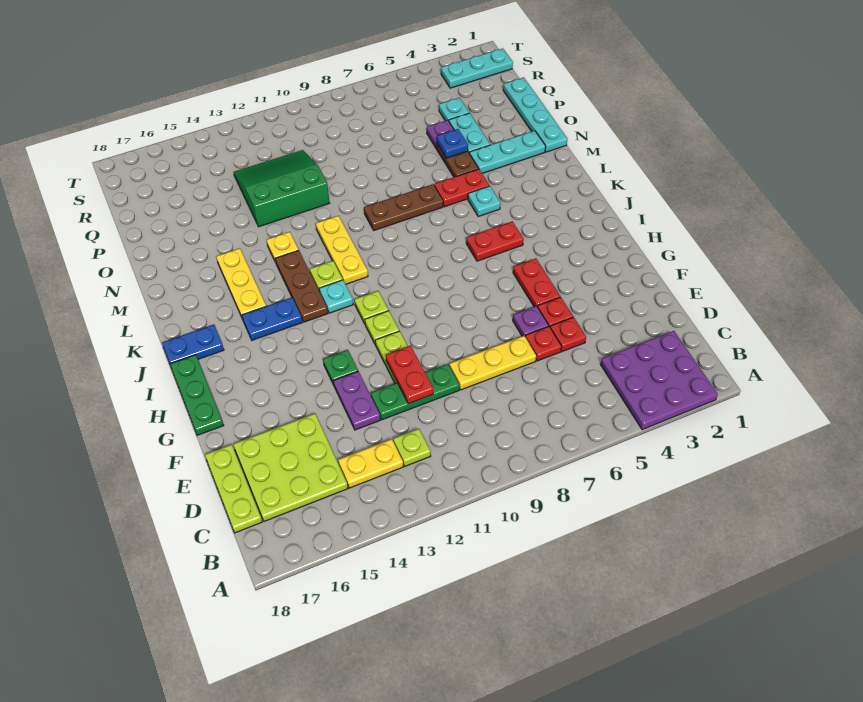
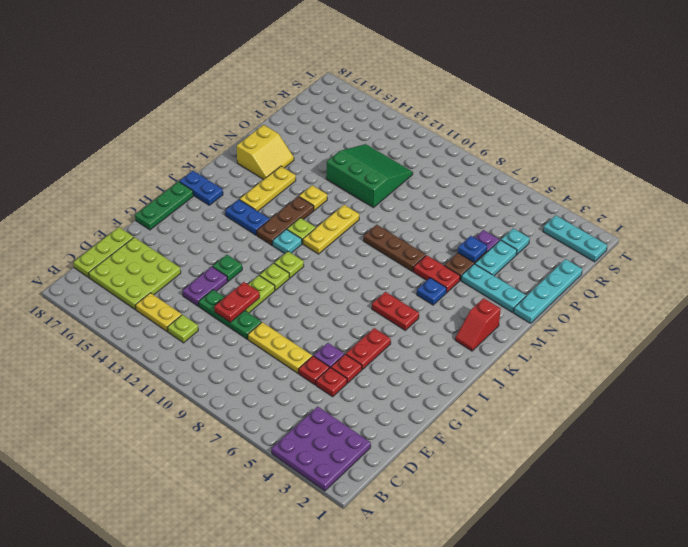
none -> red 1x2 slope [455,298,501,351]
cyan 1x1 plate [468,186,501,216] -> blue 1x1 plate [417,278,447,305]
none -> yellow 2x2 slope [237,125,294,180]

